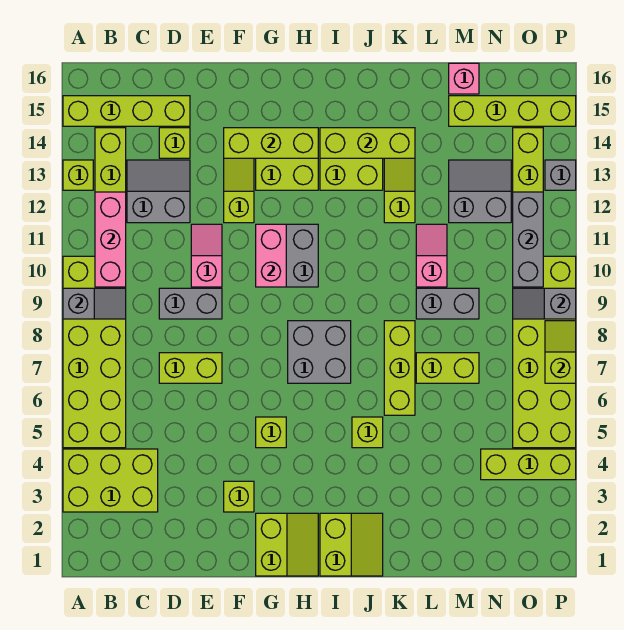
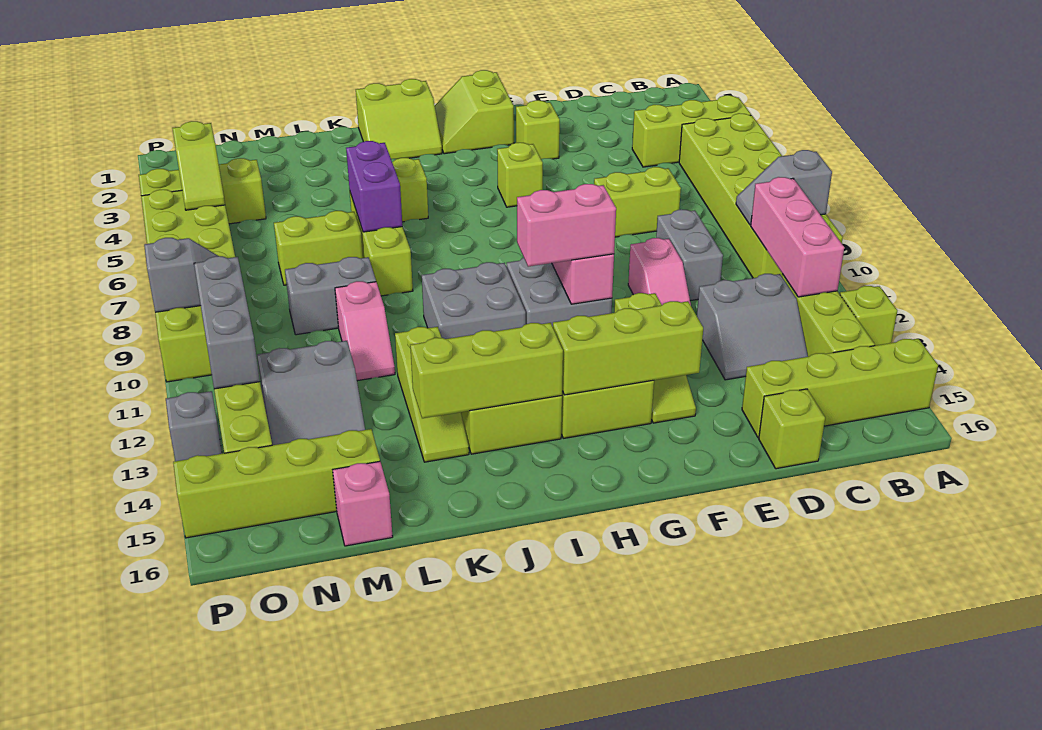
lime 2x3 brick [63,449,158,512] -> lime 1x3 brick [632,95,751,167]
grey 1x2 brick [159,288,222,319] -> grey 1x2 brick turned to [656,210,723,301]
lime 1x1 brick [159,128,190,158] -> lime 1x1 brick moved to [759,389,825,469]
none -> pink 1x2 brick [517,184,616,267]
grey 2x2 brick [288,321,351,383] -> grey 2x2 brick moved to [422,262,526,339]
lime 2x2 slope [320,513,383,576] -> lime 2x2 slope turned to [356,79,442,159]
none -> purple 1x2 brick [346,141,402,232]
lime 1x2 slope [545,321,576,383] -> lime 1x2 slope moved to [172,121,225,210]

